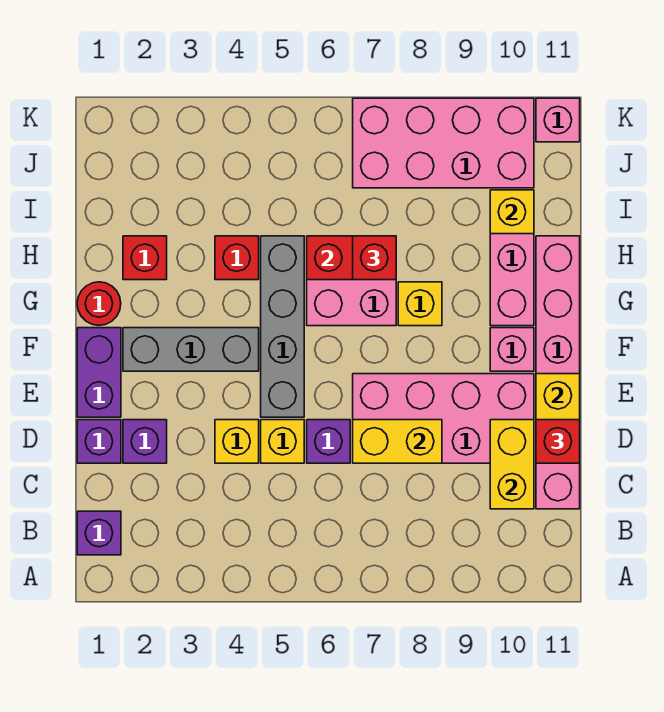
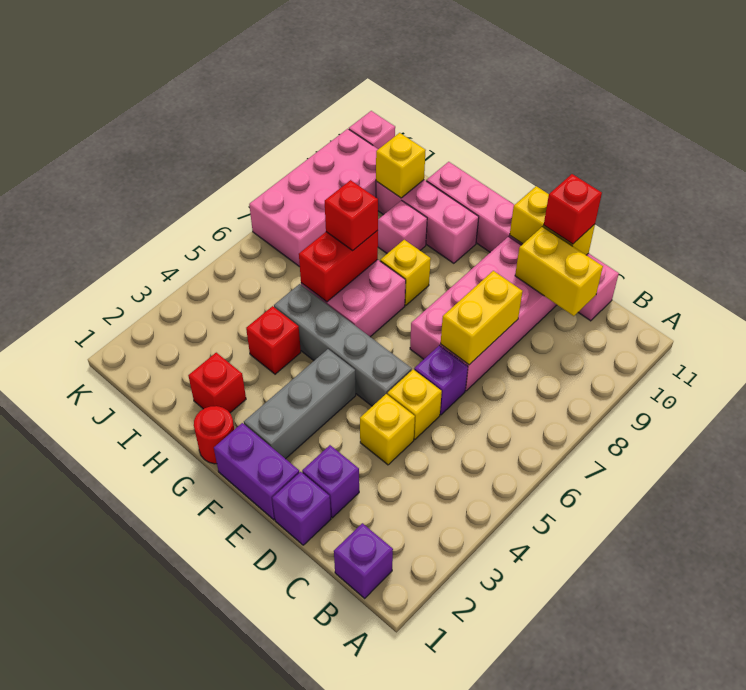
pink 1x1 brick [490,328,534,371] -> pink 1x1 brick moved to [378,201,427,253]

